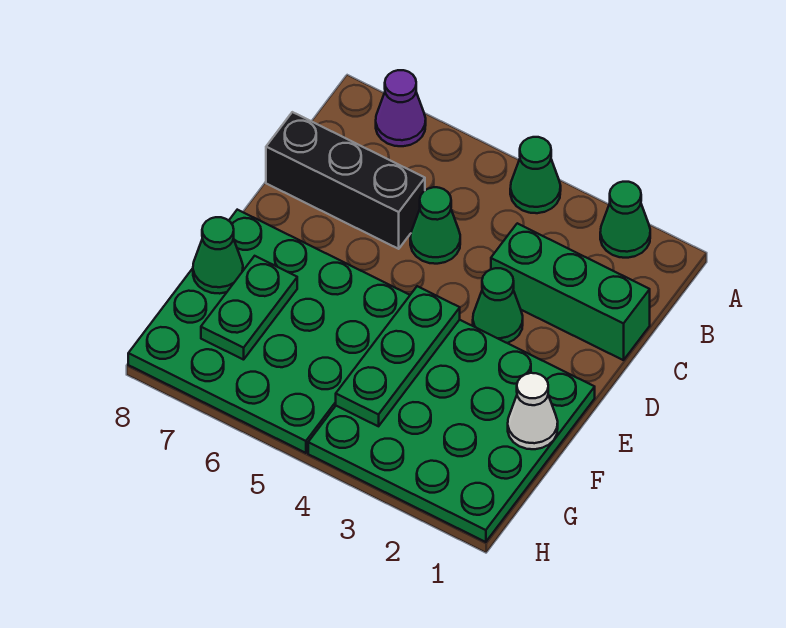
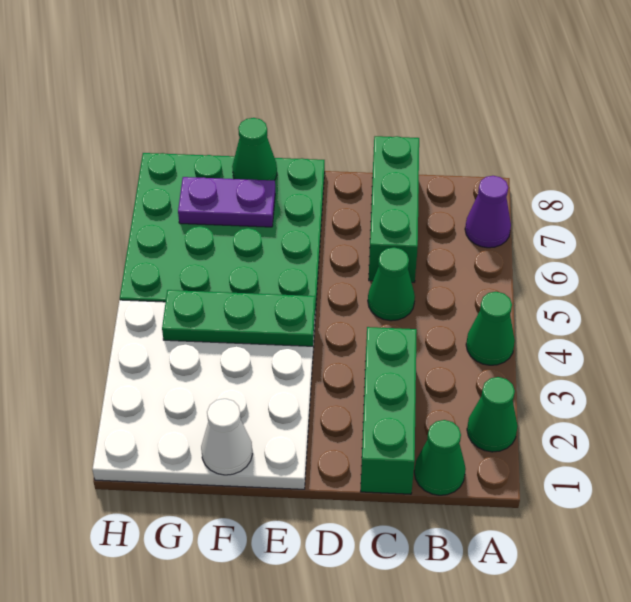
black 1x3 brick [266,112,425,249] -> green 1x3 brick [369,136,419,282]
green 1x1 cone [473,268,523,343] -> green 1x1 cone moved to [414,420,466,495]
green 4x4 plate [308,320,595,542] -> white 4x4 plate [92,300,315,489]
green 1x2 plate [201,256,297,360] -> purple 1x2 plate [178,177,275,227]

